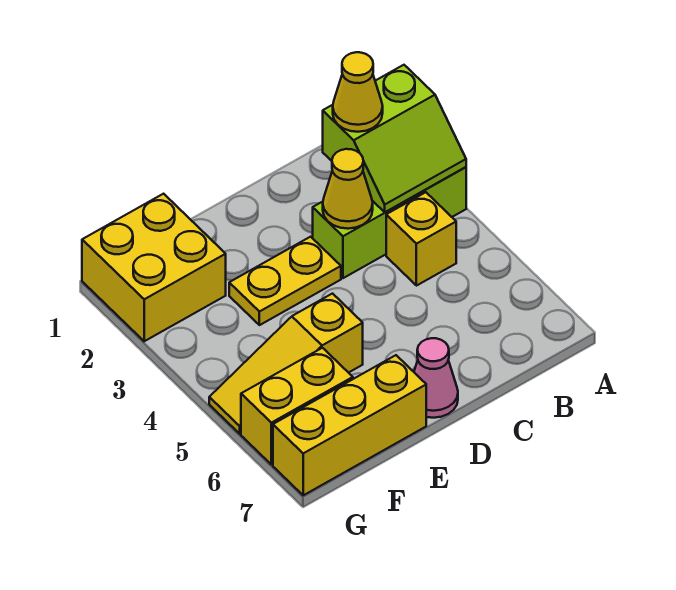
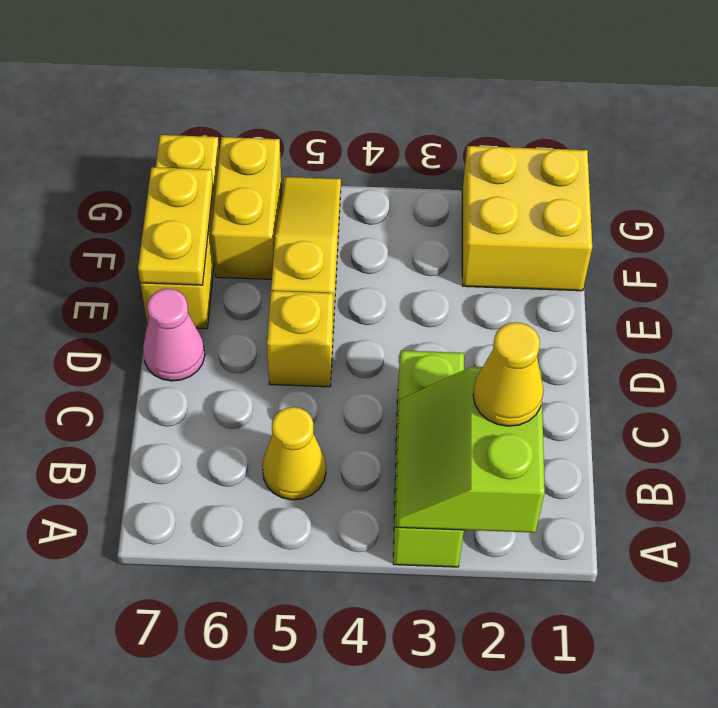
yellow 1x1 brick [386,192,456,286] -> yellow 1x1 brick moved to [267,291,333,387]
yellow 1x1 cone [323,149,373,229] -> yellow 1x1 cone moved to [262,407,326,500]
yellow 1x2 plate [229,237,341,325] -> yellow 1x2 plate moved to [138,167,213,285]

